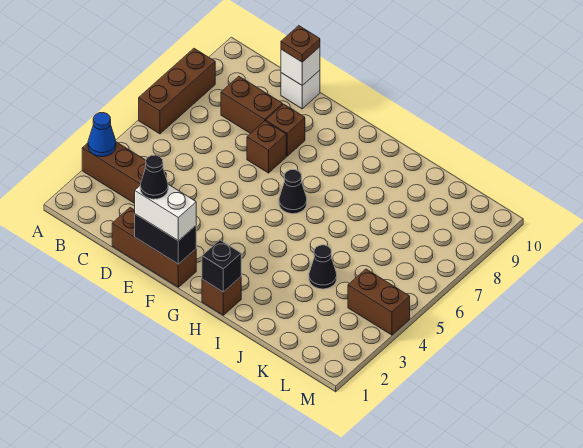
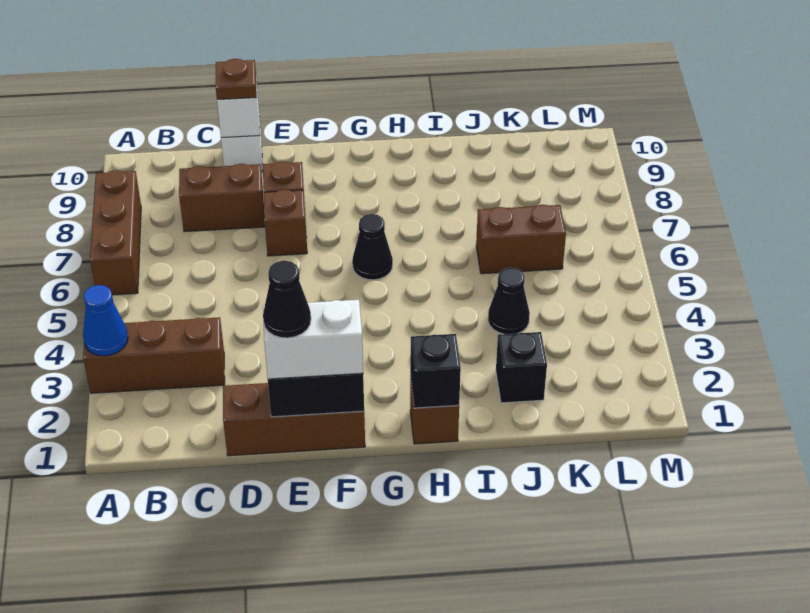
none -> black 1x1 brick [496,332,547,403]
brown 1x2 brick [348,269,410,335] -> brown 1x2 brick moved to [476,205,566,274]

